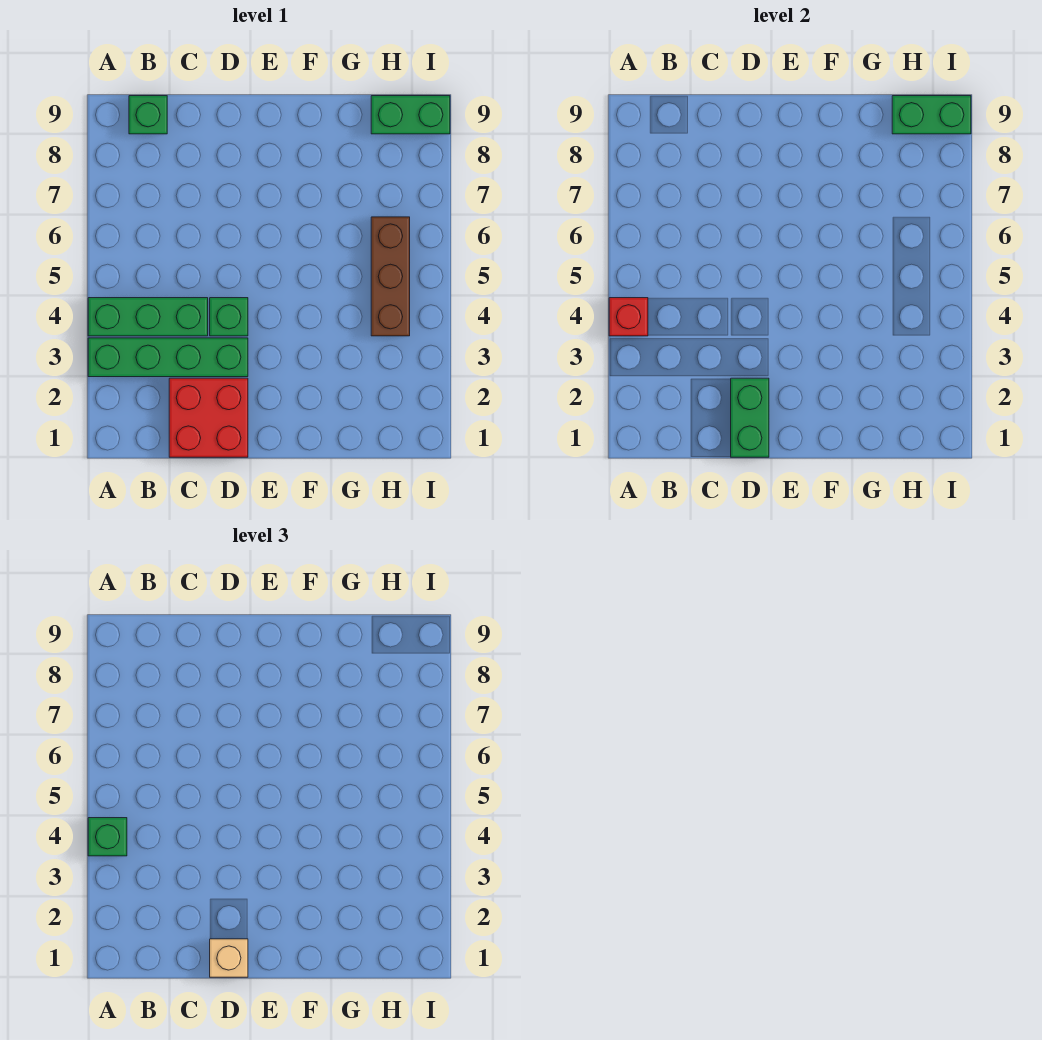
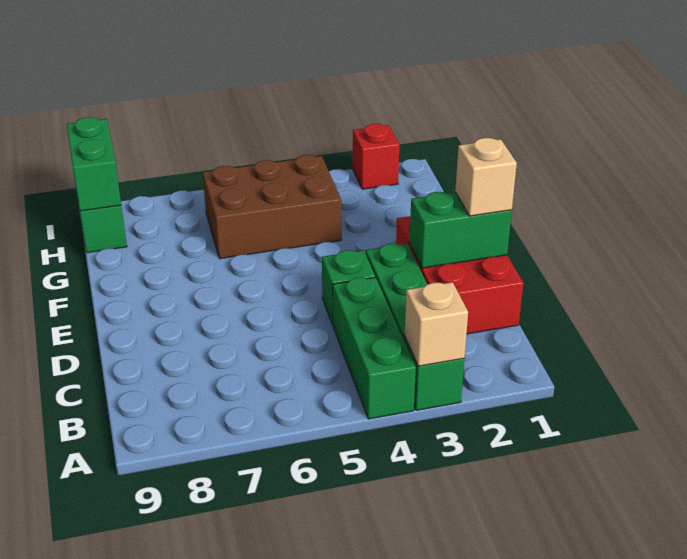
none -> tan 1x1 brick [405,282,468,366]
red 1x1 brick [609,298,648,336] -> red 1x1 brick moved to [353,124,399,189]
green 1x1 brick [88,818,127,856] -> none
green 1x1 brick [129,96,167,134] -> none
red 2x2 brick [169,378,248,457] -> red 2x3 brick [396,216,523,334]
brown 1x3 brick [371,217,410,336] -> brown 2x3 brick [203,155,341,259]

